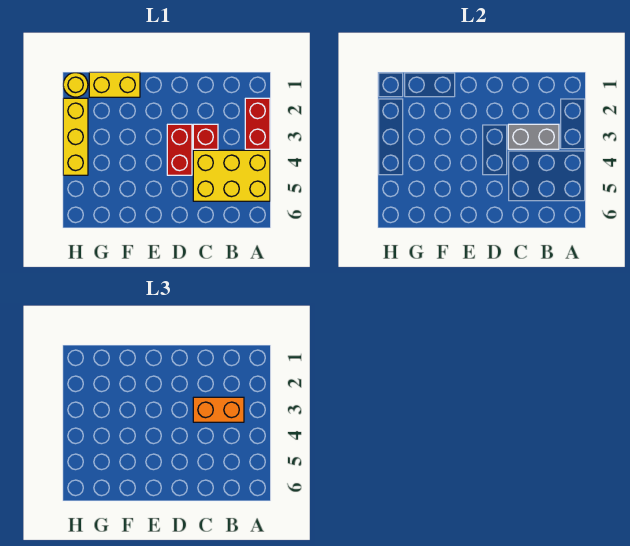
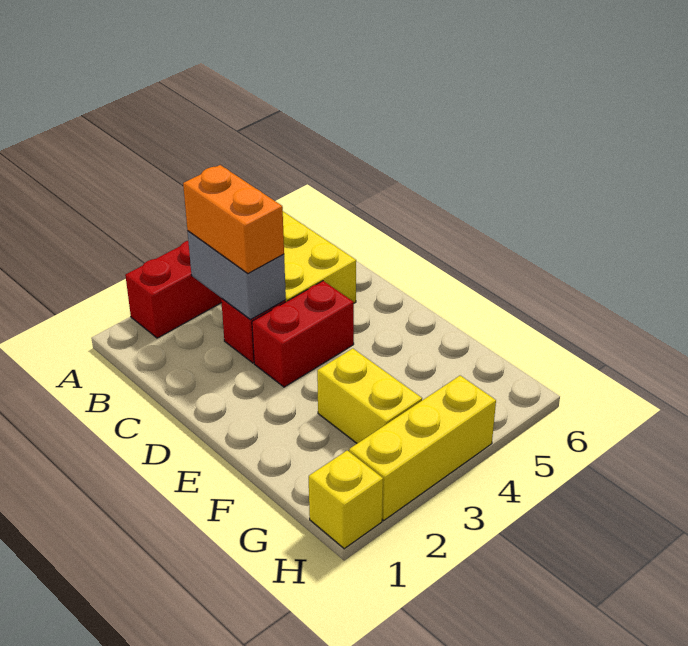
yellow 1x2 brick [89,72,140,97] -> yellow 1x2 brick moved to [317,348,422,443]
yellow 1x1 round brick [63,73,88,97] -> yellow 1x1 brick [309,450,383,549]

